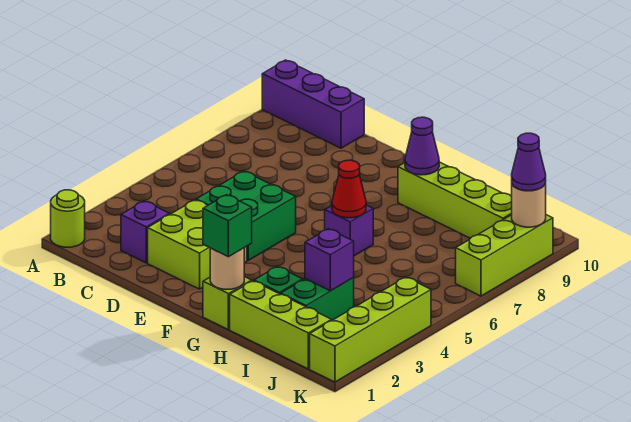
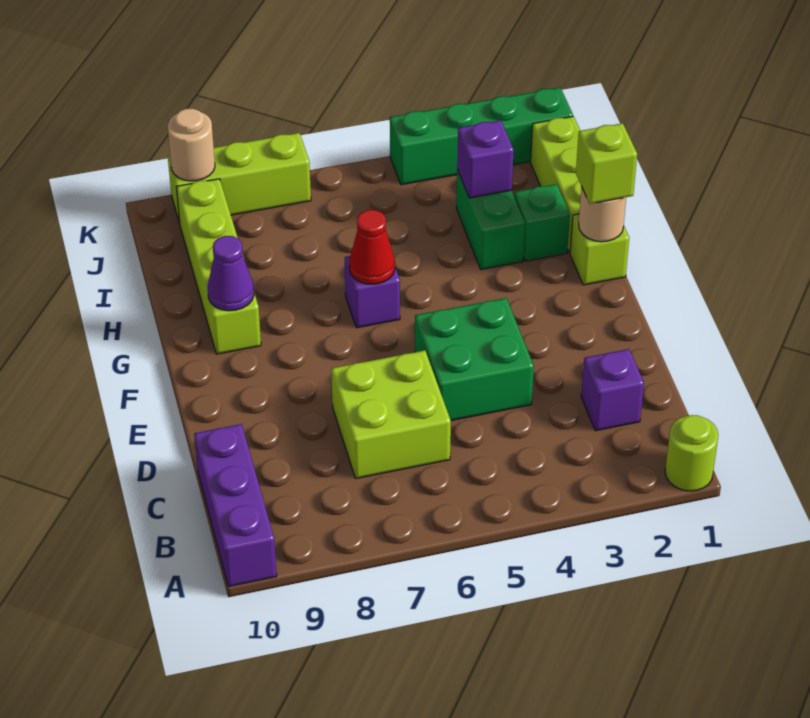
lime 2x2 brick [148,200,247,289] -> lime 2x2 brick moved to [331,350,451,478]
green 1x1 brick [203,195,252,257] -> lime 1x1 brick [576,123,637,204]
green 1x2 brick [281,278,354,320] -> green 1x2 brick turned to [456,170,525,269]
lime 1x4 brick [310,277,431,382] -> green 1x4 brick [390,88,573,185]
purple 1x1 cone [512,133,546,191] -> none

